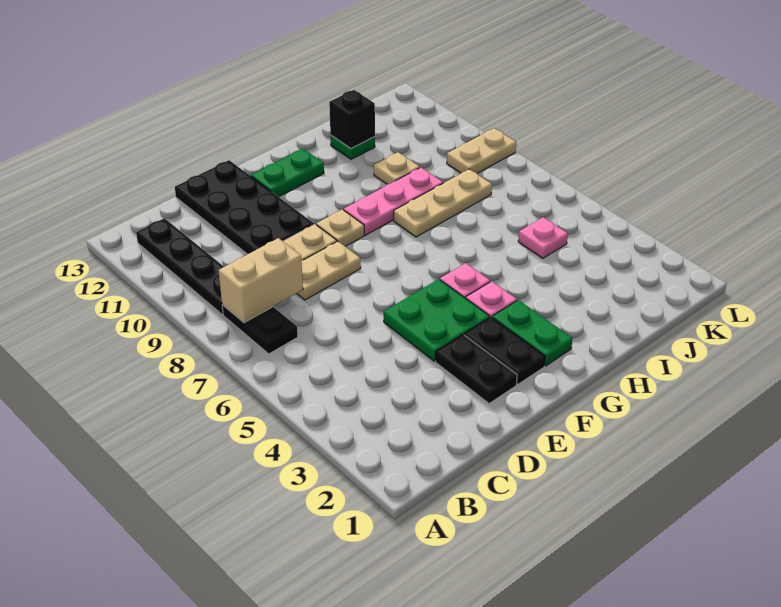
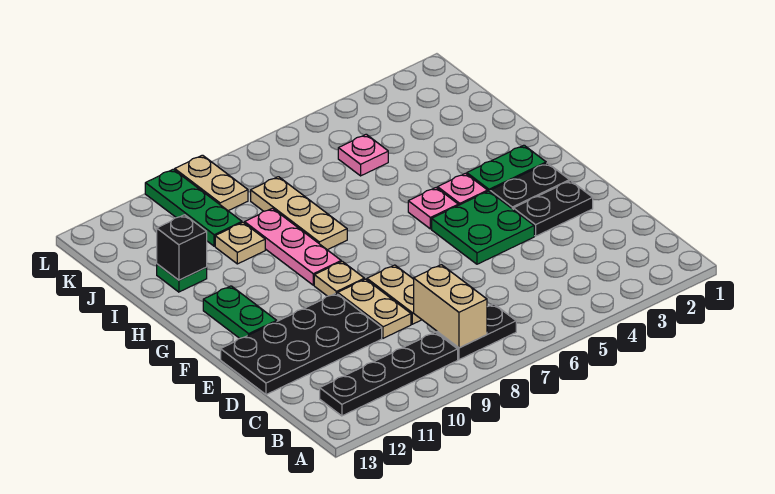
none -> green 1x3 plate [145,169,242,246]

